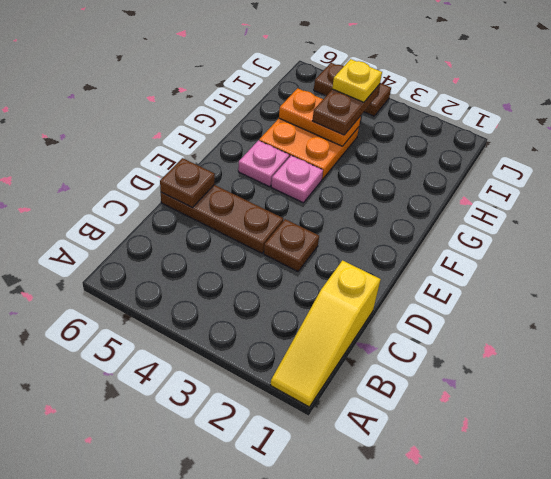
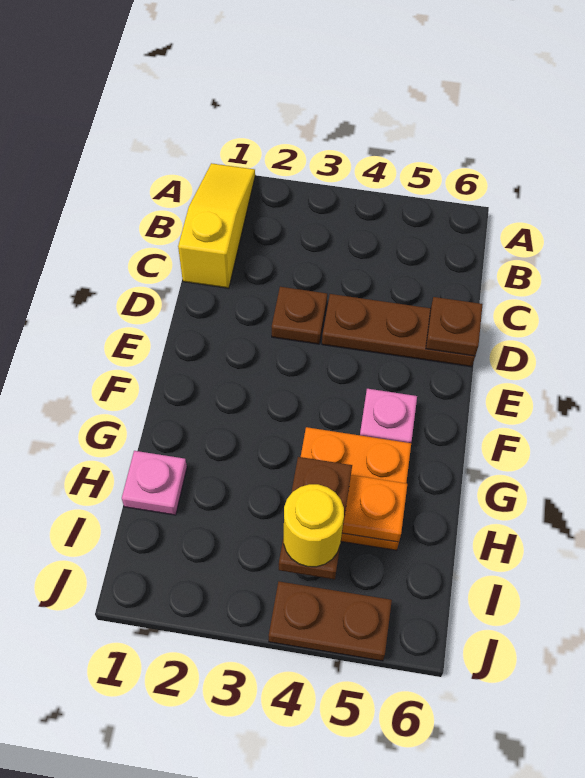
pink 1x1 plate [271,156,323,203] -> pink 1x1 plate moved to [122,451,187,515]
yellow 1x1 plate [332,59,382,102] -> yellow 1x1 round brick [284,484,344,567]

